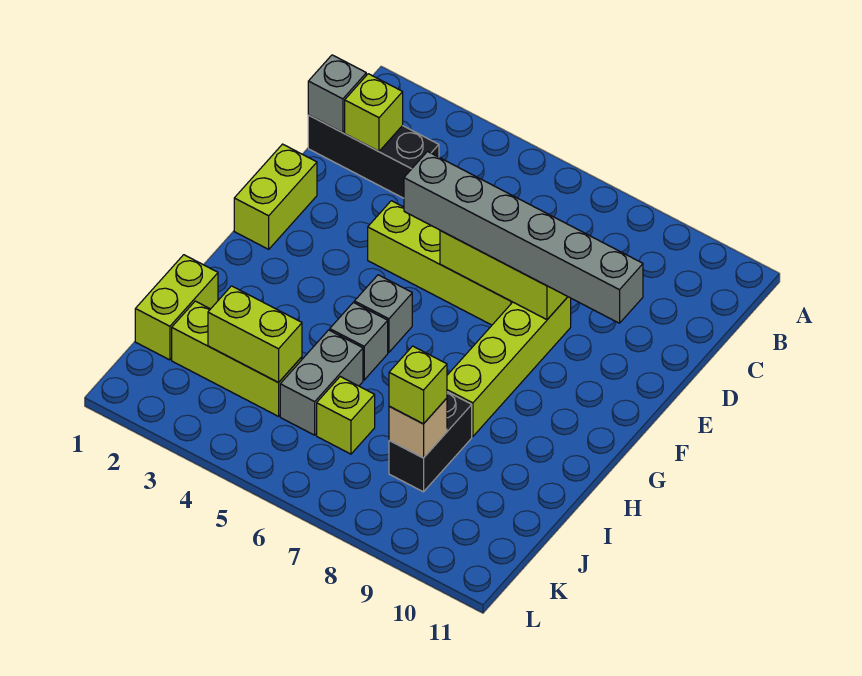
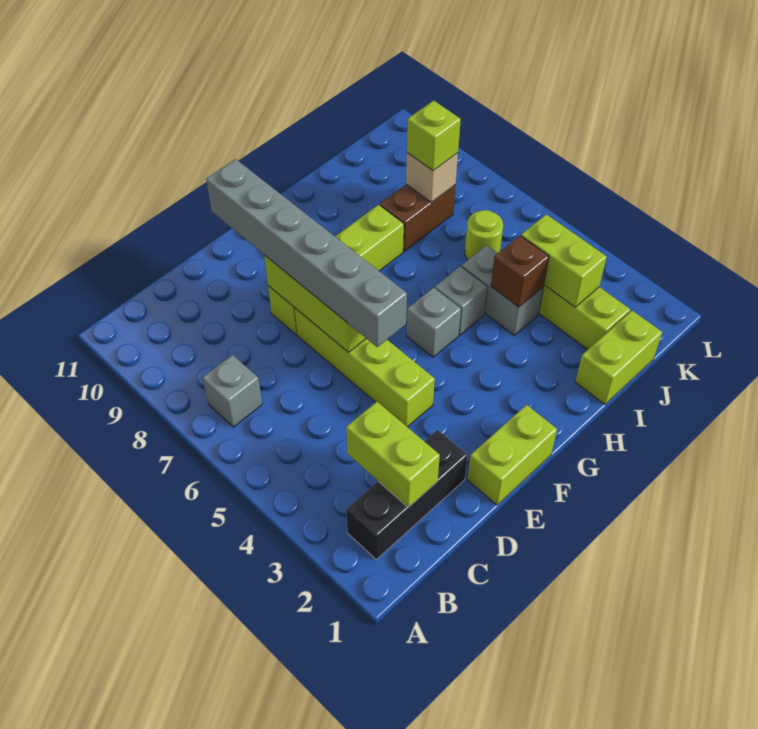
black 1x3 brick [308,115,439,198] -> black 1x3 brick turned to [346,430,468,559]
grey 1x1 brick [308,55,366,133] -> grey 1x1 brick moved to [203,355,262,427]
lime 1x1 brick [345,74,403,151] -> lime 1x2 brick [346,402,440,507]
none -> brown 1x1 brick [491,236,549,307]
grey 1x2 brick [280,330,363,435] -> grey 1x2 brick turned to [462,245,544,335]
black 1x2 brick [389,392,472,492] -> brown 1x2 brick [380,184,456,251]
lime 1x1 brick [317,377,375,454] -> lime 1x1 round brick [465,210,503,260]

